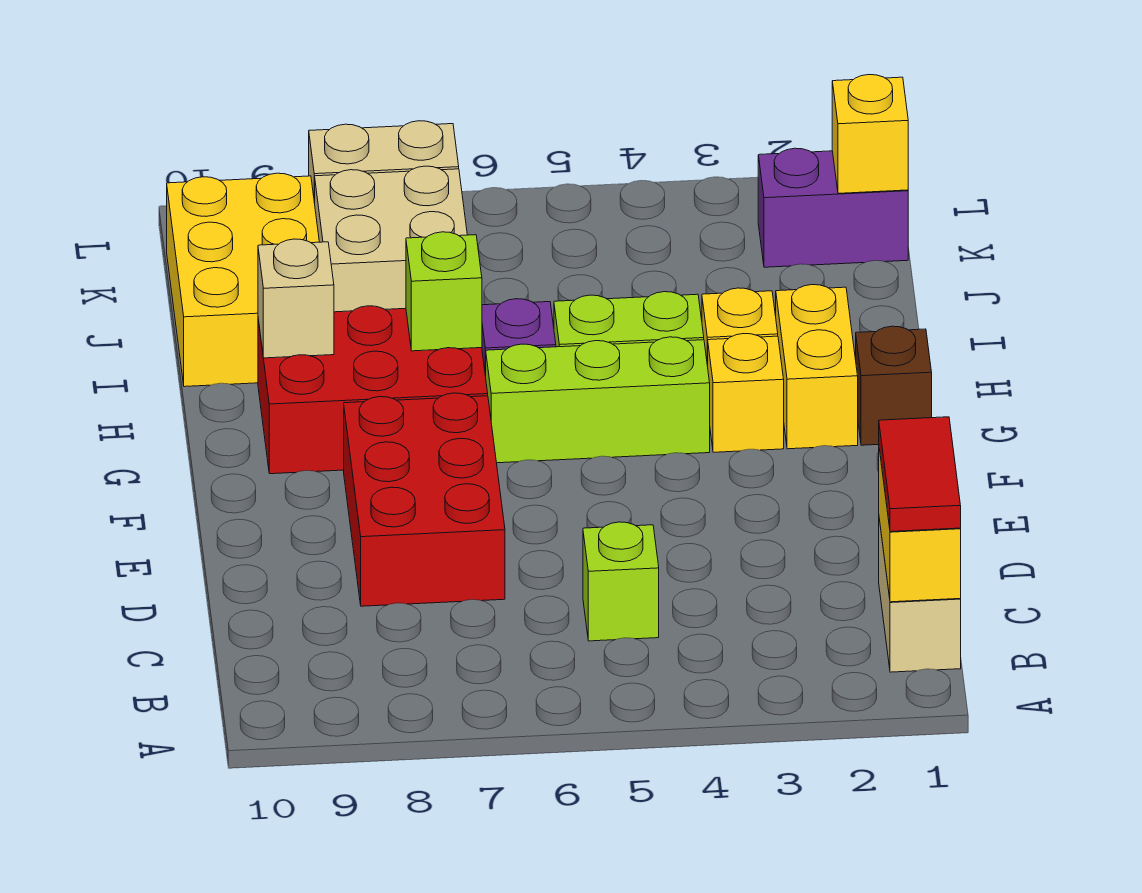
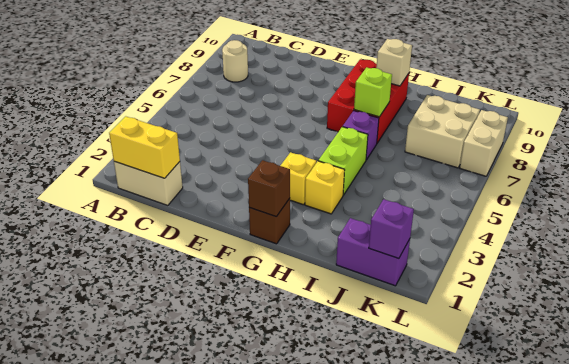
red 1x2 tile [879,417,961,532] -> none
none -> tan 1x1 round brick [222,40,248,82]
lime 1x1 brick [583,522,659,641] -> none
red 2x3 brick [344,393,505,606] -> none
none -> brown 1x1 brick [248,160,290,217]
yellow 1x2 brick [776,285,858,449] -> none
lime 1x3 brick [486,337,710,463] -> none
yellow 2x3 brick [167,173,319,387] -> none
purple 1x2 brick [758,148,908,267] -> purple 1x2 brick turned to [336,218,410,286]
yellow 1x1 brick [832,75,908,193] -> purple 1x1 brick [369,199,414,259]

